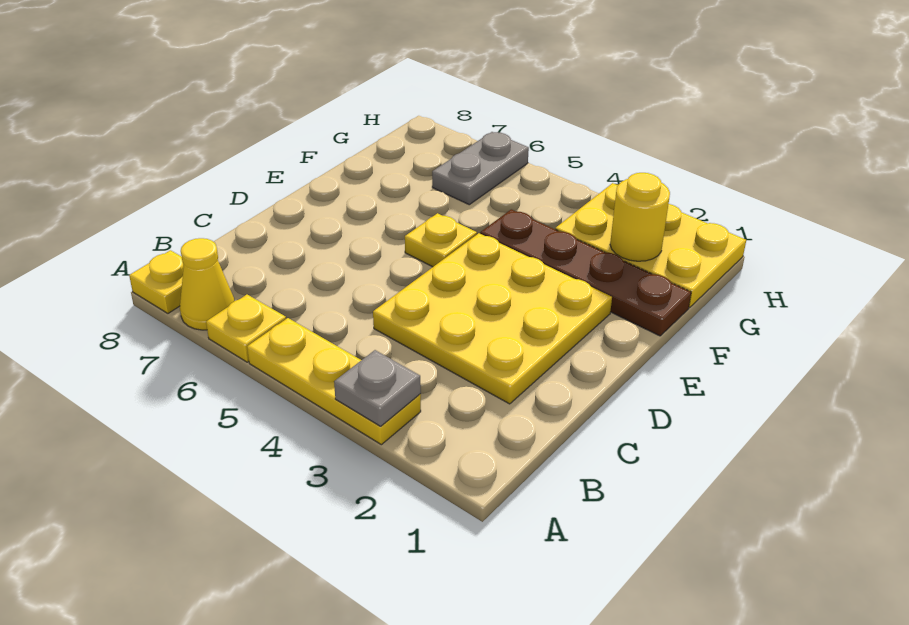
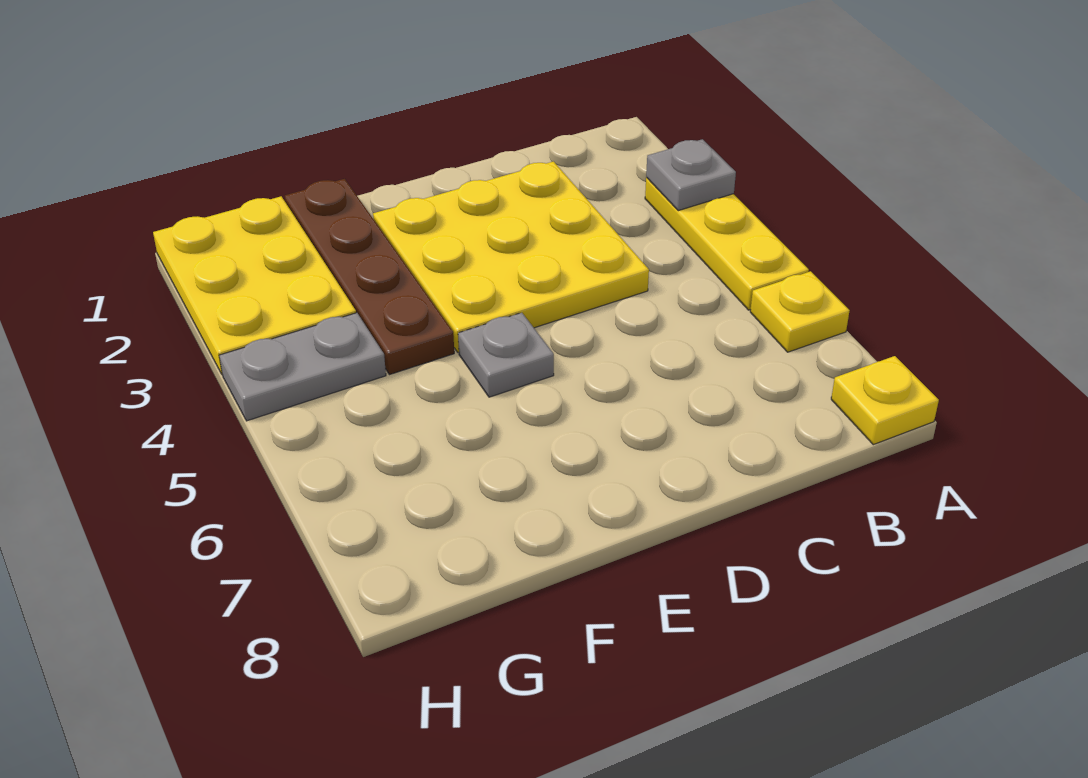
yellow 1x1 cone [180,238,235,330] -> none
yellow 1x1 plate [405,213,477,267] -> grey 1x1 plate [458,313,554,397]
yellow 1x1 round brick [610,173,670,261] -> none
grey 1x2 plate [432,132,529,205] -> grey 1x2 plate moved to [219,313,386,421]

